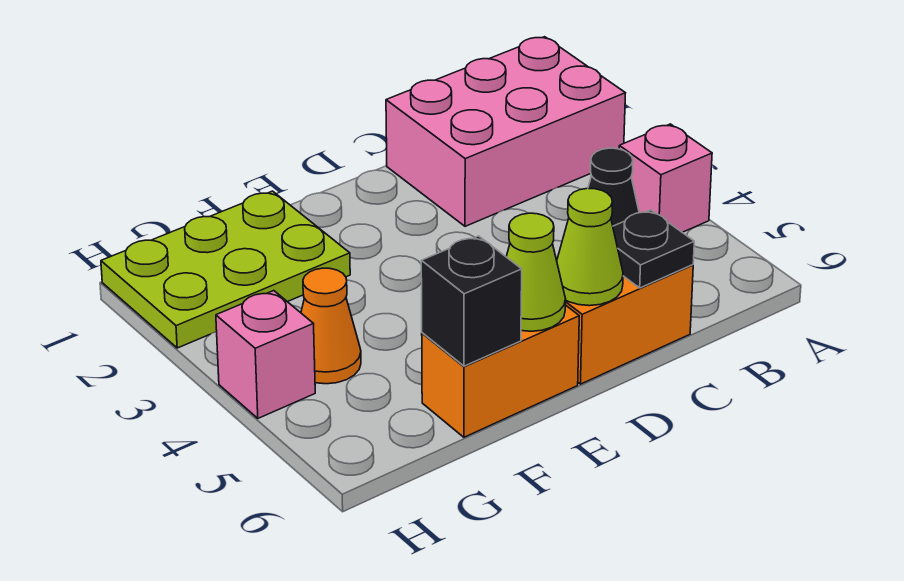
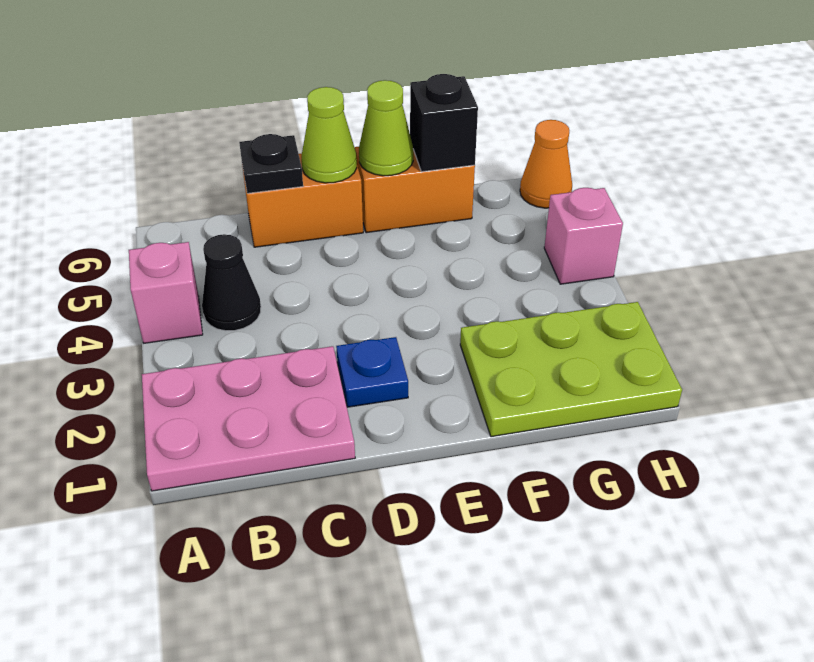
pink 2x3 brick [386,37,625,226] -> pink 2x3 plate [142,346,355,491]
none -> blue 1x1 plate [336,337,408,407]
orange 1x1 cone [301,268,361,384] -> orange 1x1 cone moved to [520,120,572,208]

